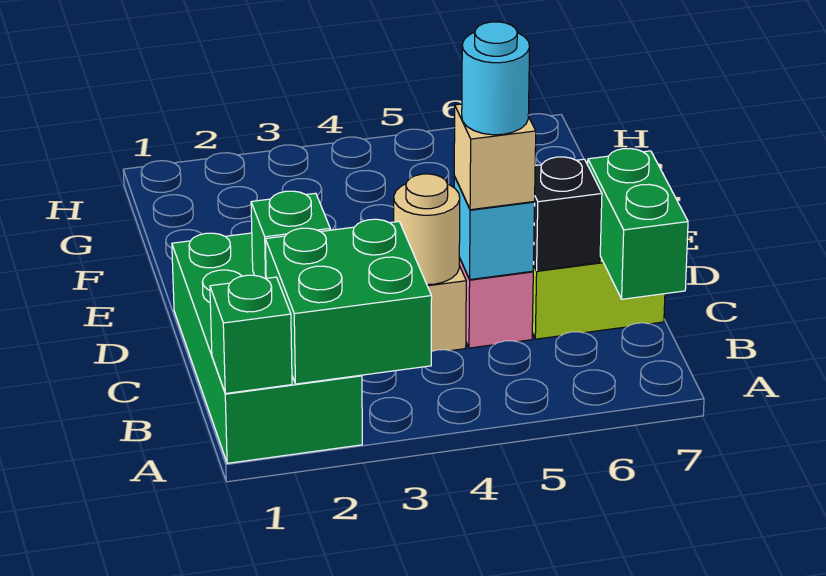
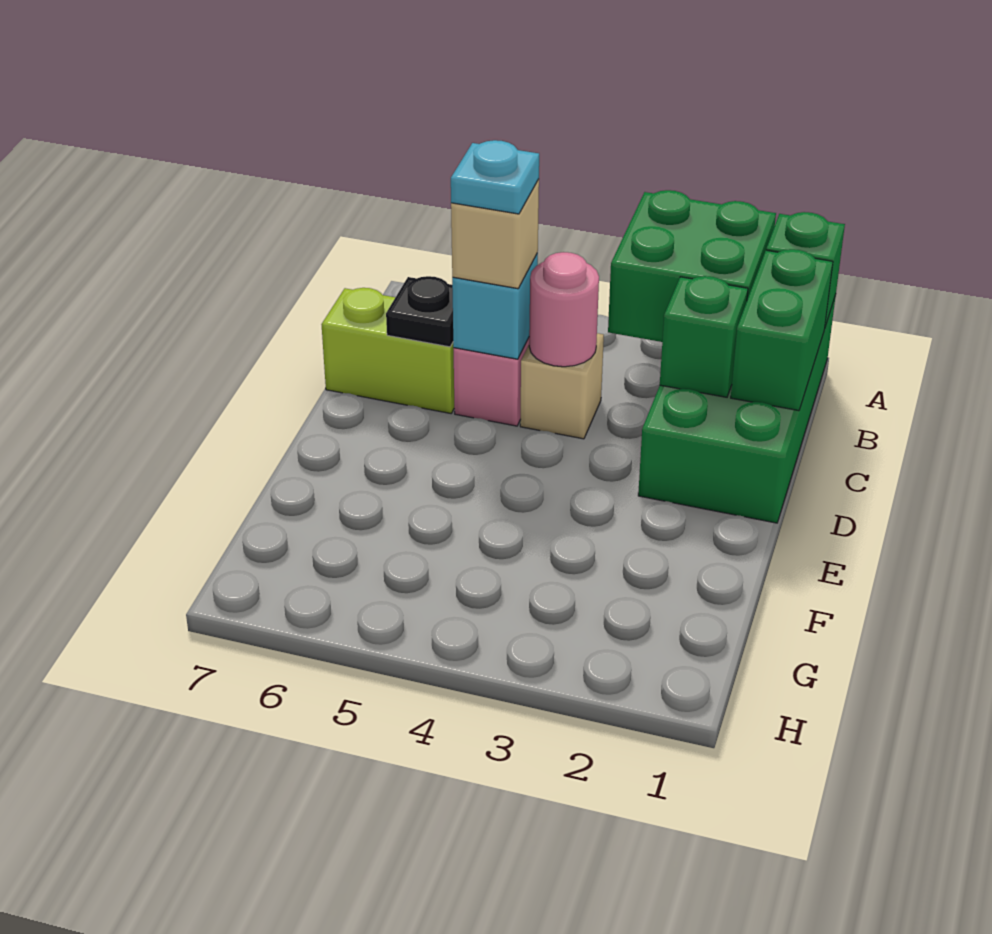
green 1x2 brick [588,149,688,299] -> green 1x2 brick moved to [731,249,833,411]
tan 1x1 round brick [394,174,460,285] -> pink 1x1 round brick [529,252,599,367]
cyan 1x1 round brick [462,22,530,135] -> cyan 1x1 plate [451,140,539,214]
black 1x1 brick [534,157,602,271] -> black 1x1 plate [386,276,453,347]

